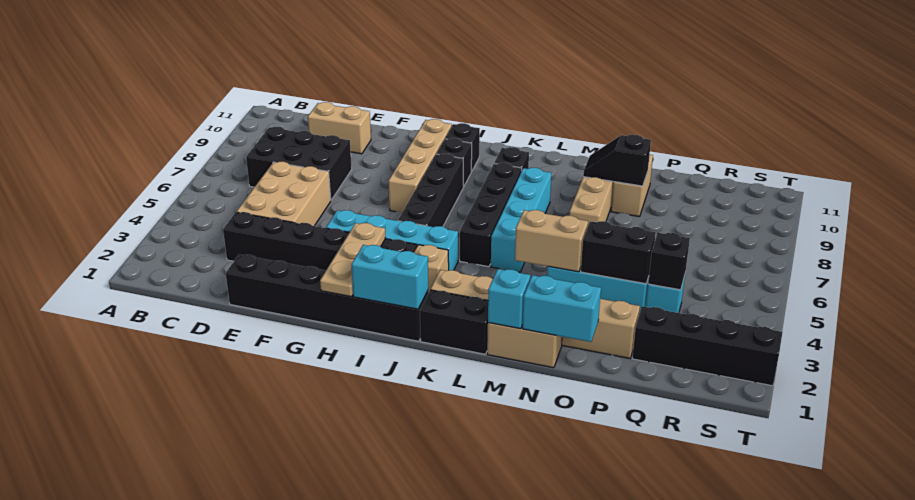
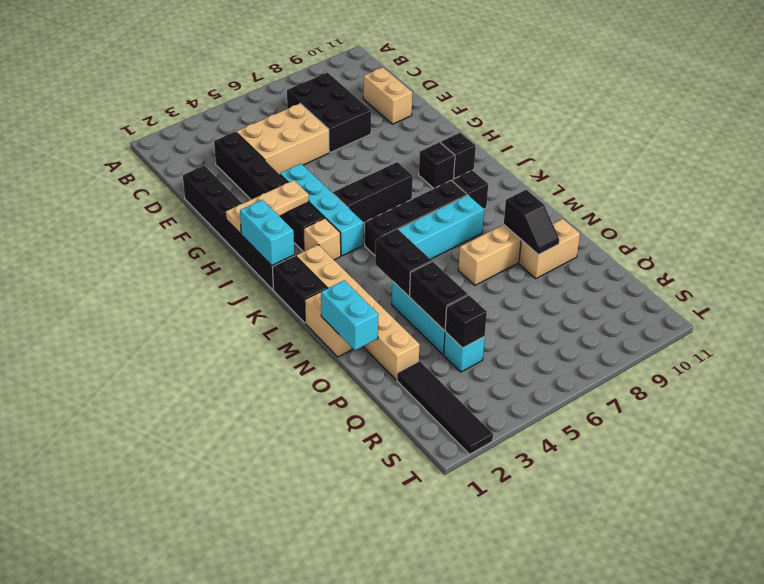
tan 1x4 brick [388,119,452,212] -> none
black 1x4 brick [398,154,463,227] -> black 1x3 brick [333,162,413,223]
cyan 1x1 brick [488,269,530,329] -> none
tan 1x2 brick [515,210,588,272] -> black 1x2 brick [375,229,432,296]
black 1x2 slope [583,134,651,186] -> black 1x2 slope turned to [504,190,559,255]
black 1x4 brick [632,306,783,386] -> black 1x4 tile [397,361,493,454]

